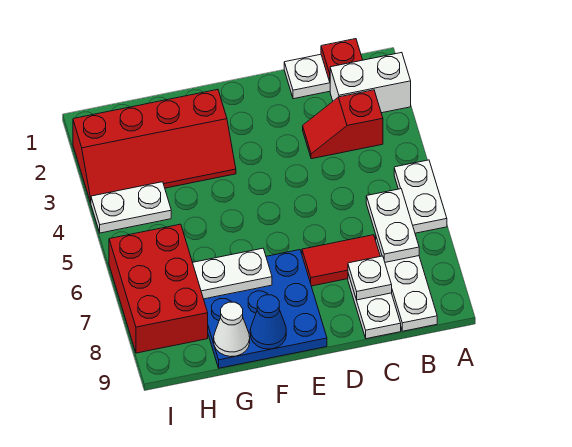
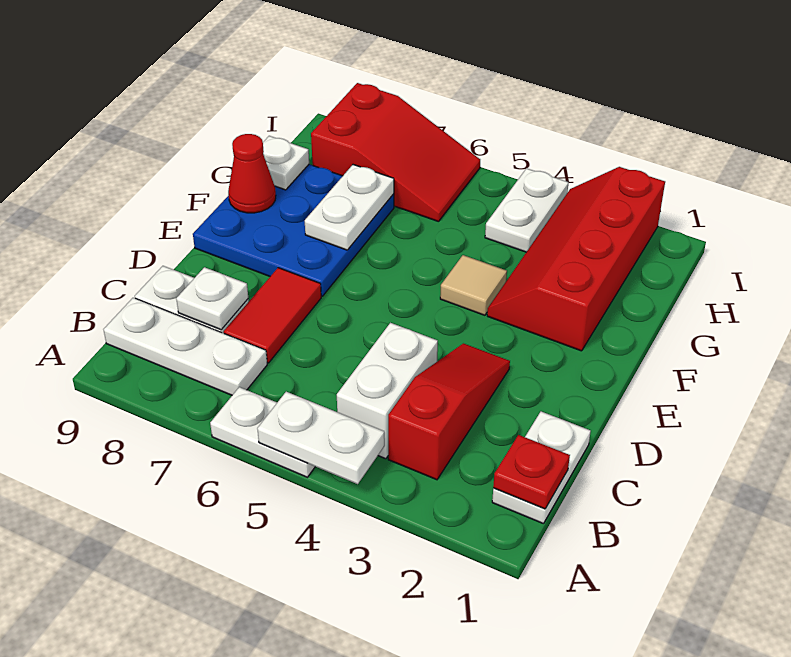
white 1x2 brick [330,52,411,113] -> white 1x2 brick moved to [337,323,438,459]
red 1x2 slope [303,90,383,159] -> red 1x3 slope [388,343,510,480]
white 1x2 plate [366,189,419,262] -> white 1x2 plate moved to [257,392,385,484]
none -> tan 1x1 tile [440,255,507,315]
blue 1x1 cone [250,295,286,349] -> red 1x1 cone [228,134,276,213]
white 1x1 cone [214,302,250,357] -> white 1x1 plate [263,136,309,190]
red 2x3 brick [109,224,208,353] -> red 2x3 slope [311,83,480,222]

